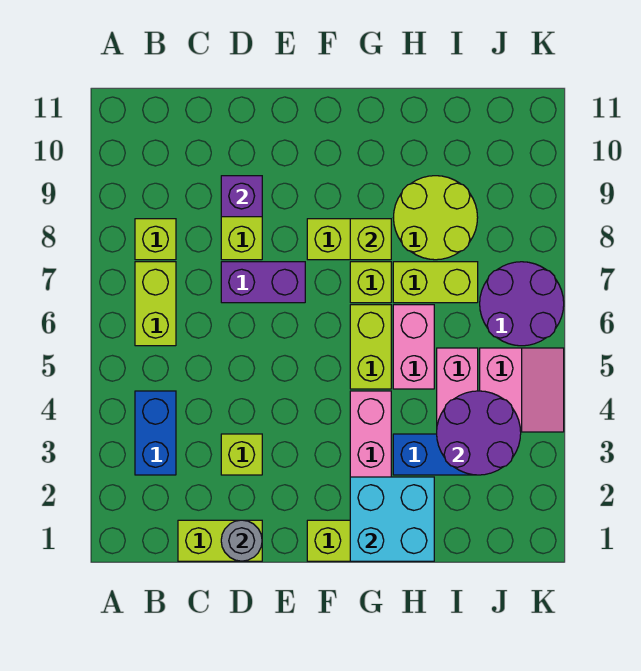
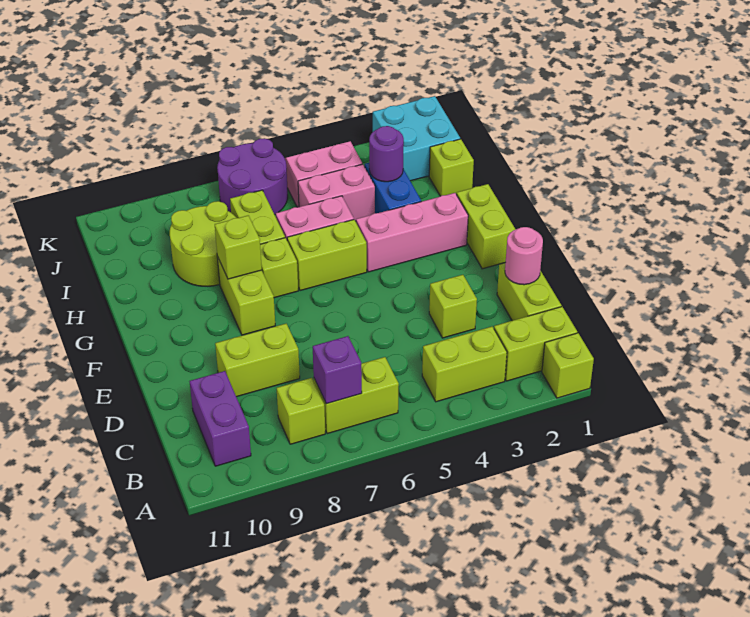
none -> lime 1x1 brick [542,333,594,398]
none -> lime 1x2 brick [494,307,577,381]
blue 1x2 brick [135,391,176,475] -> lime 1x2 brick [422,326,507,402]
grey 1x1 round brick [221,520,262,561] -> pink 1x1 round brick [505,227,543,285]
purple 1x2 brick [221,262,305,303] -> purple 1x2 brick moved to [190,371,251,466]
purple 1x1 brick [221,176,262,217] -> purple 1x1 brick moved to [313,336,362,404]
cyan 2x2 brick [350,477,434,561] -> cyan 2x2 brick moved to [373,96,460,181]
none -> lime 1x1 brick [429,139,474,196]
purple 2x2 round brick [437,391,521,475] -> purple 1x1 round brick [369,126,404,182]

